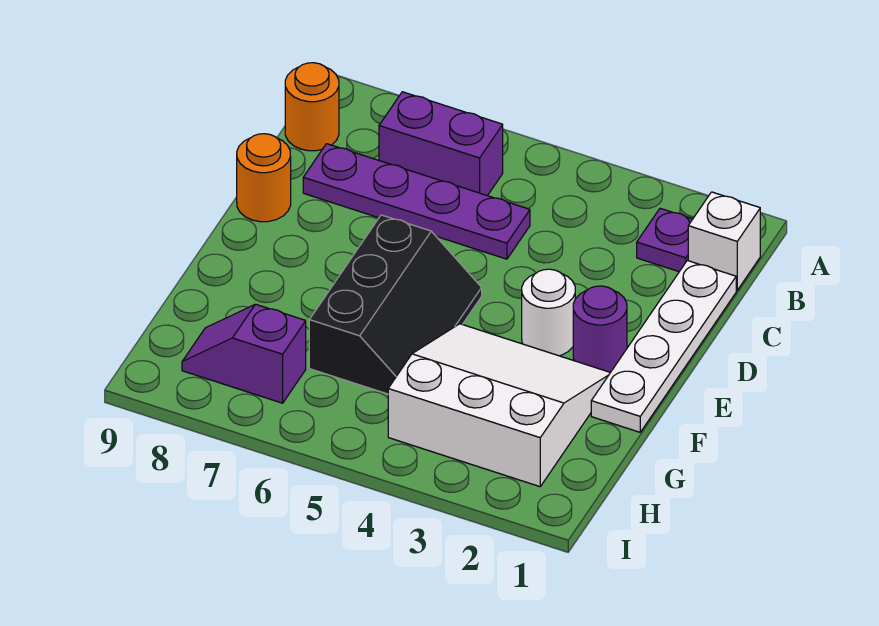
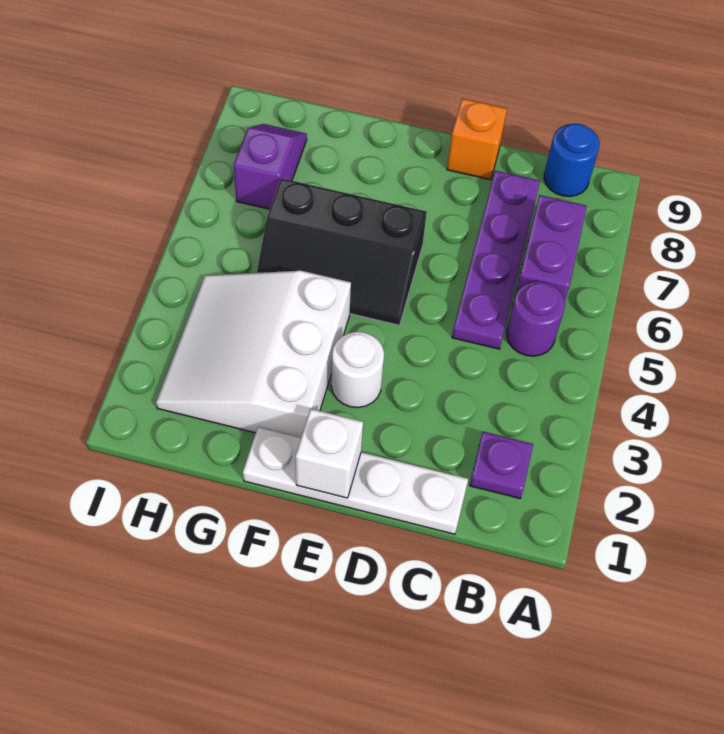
white 1x1 brick [688,192,760,290] -> white 1x1 brick moved to [296,409,363,498]
orange 1x1 round brick [285,63,339,151] -> blue 1x1 round brick [544,124,600,197]
orange 1x1 round brick [237,134,291,222] -> orange 1x1 brick [447,99,507,180]
purple 1x1 round brick [573,286,627,372] -> purple 1x1 round brick moved to [507,281,565,356]
white 3x3 slope [388,324,610,487] -> white 3x3 slope turned to [156,271,351,437]

